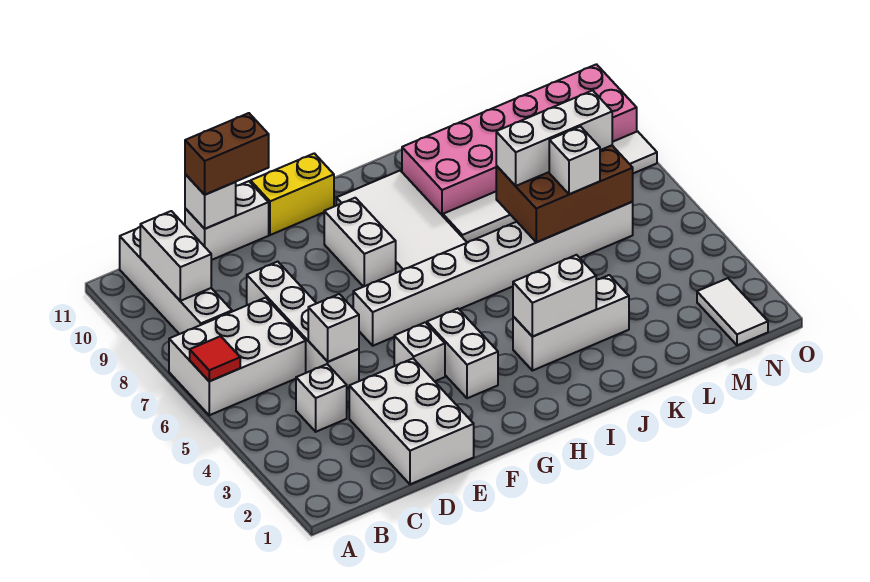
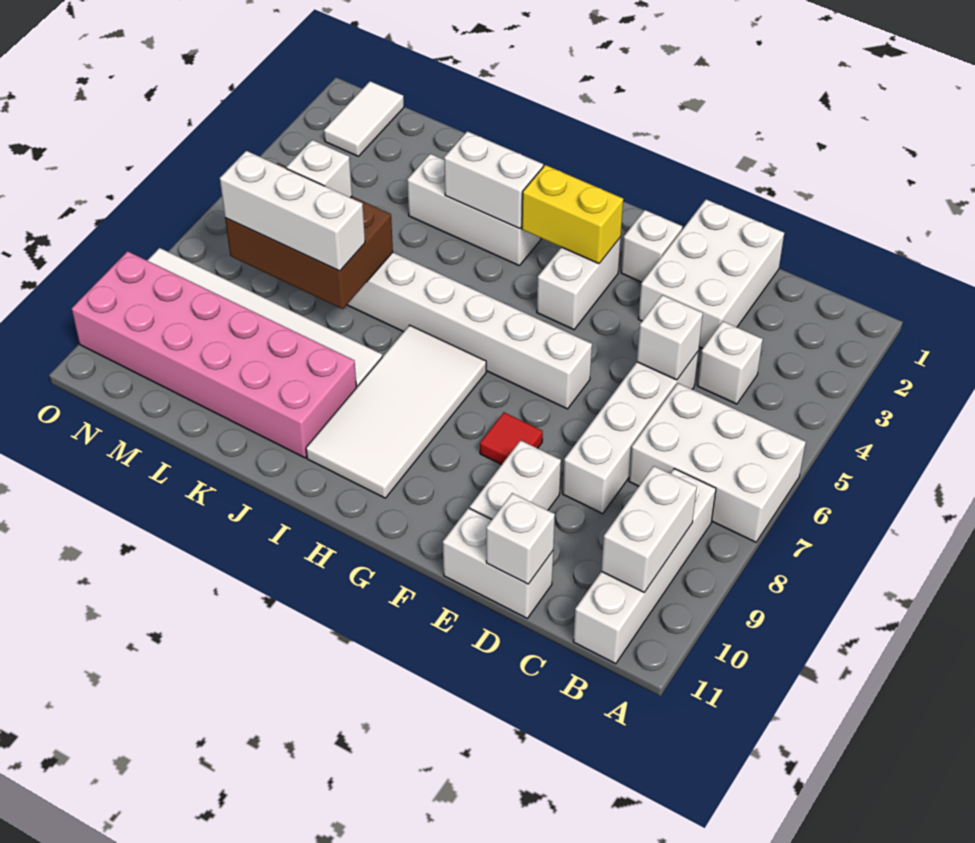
red 1x1 tile [190,336,240,381] -> red 1x1 tile moved to [480,412,543,465]
brown 1x2 brick [185,113,269,195] -> none
white 1x1 brick [394,322,445,381] -> white 1x1 brick moved to [621,210,682,282]
yellow 1x2 brick [251,153,334,235] -> yellow 1x2 brick moved to [522,165,623,264]
white 1x2 brick [324,198,396,287] -> white 1x2 brick moved to [470,440,561,519]

